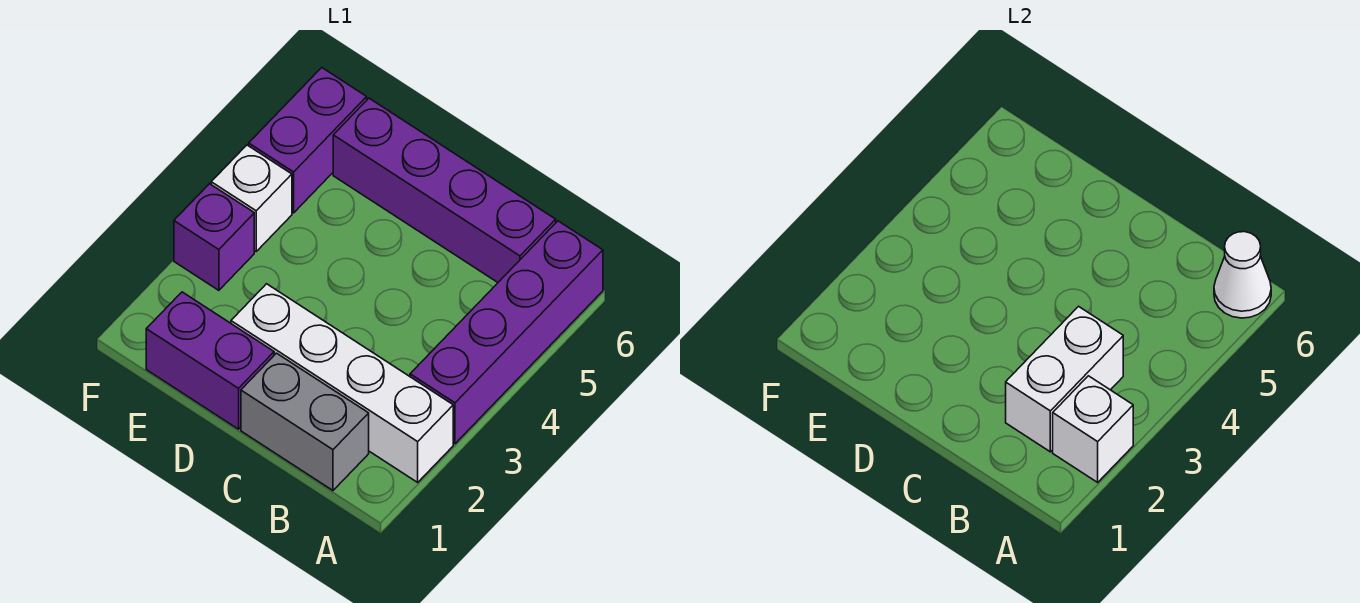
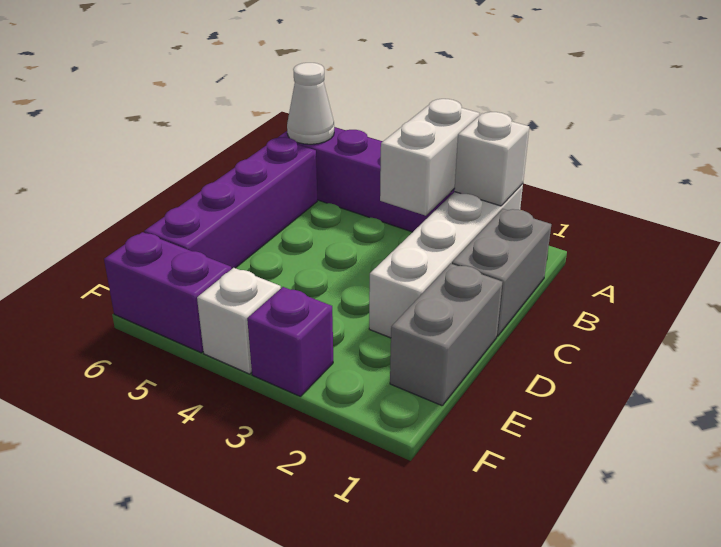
white 1x2 brick [1006,306,1123,452] -> white 1x2 brick turned to [380,99,480,216]
purple 1x2 brick [146,292,274,429] -> grey 1x2 brick [390,264,502,406]

